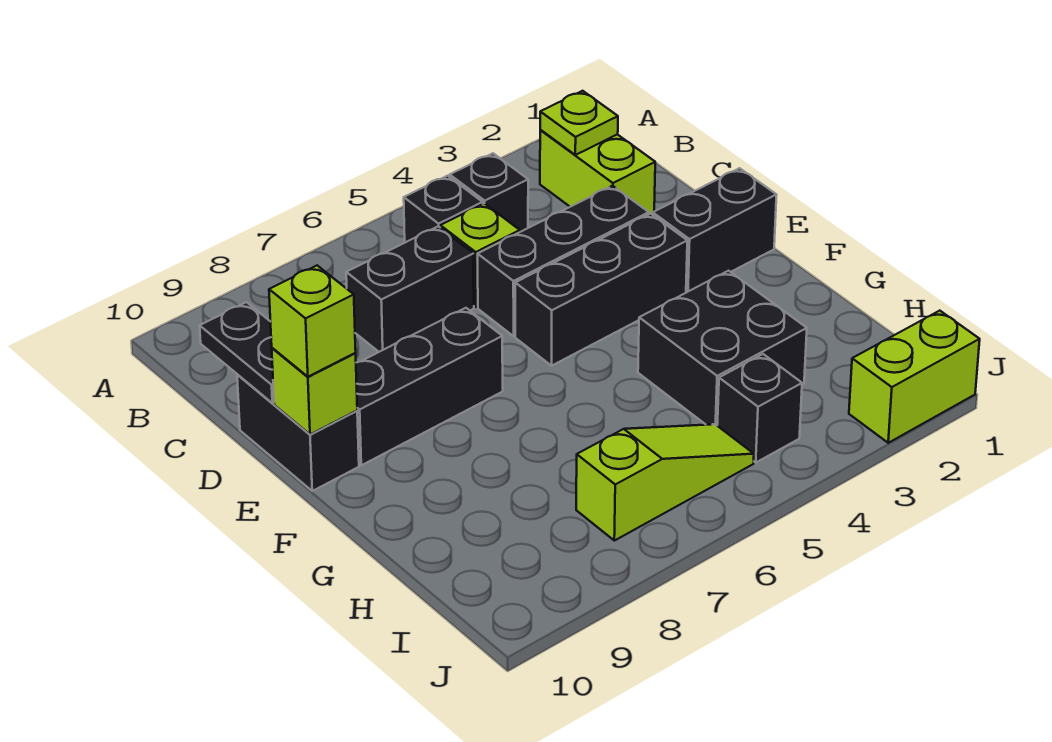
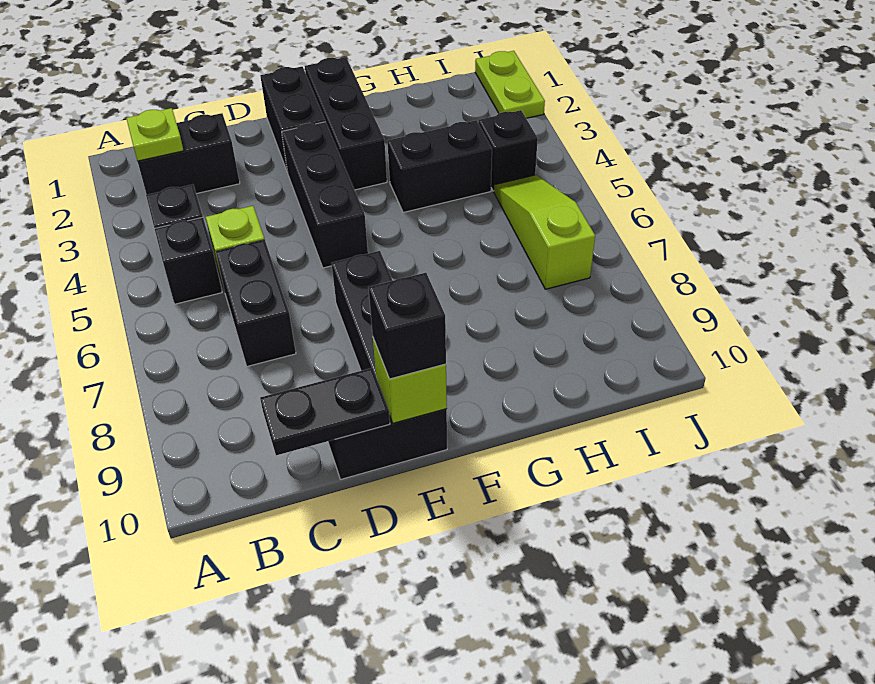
lime 1x2 brick [540,130,655,215] -> black 1x2 brick [138,113,240,195]
black 1x3 brick [478,186,649,336] -> black 1x3 brick moved to [305,57,387,190]
lime 1x1 brick [269,266,356,377] -> black 1x1 brick [369,273,446,379]
black 2x2 brick [638,271,807,425] -> black 1x2 brick [387,120,492,212]
lime 1x2 brick [849,311,980,443] -> lime 1x2 plate [475,51,545,118]

